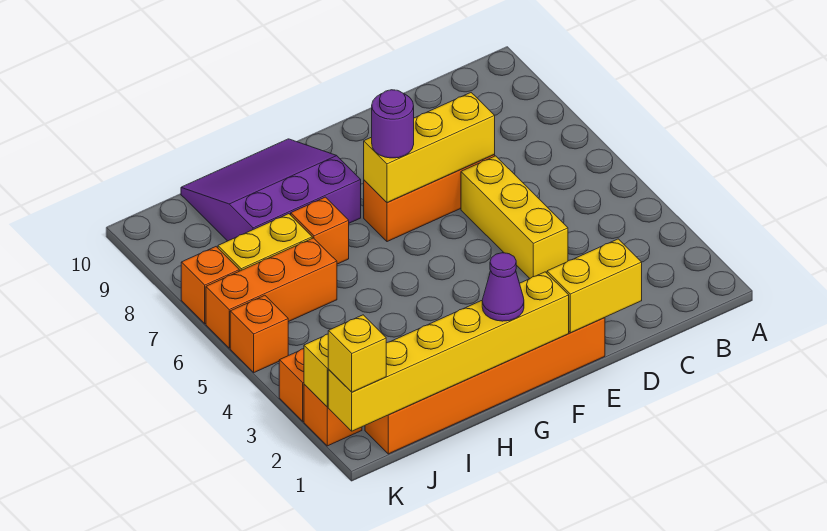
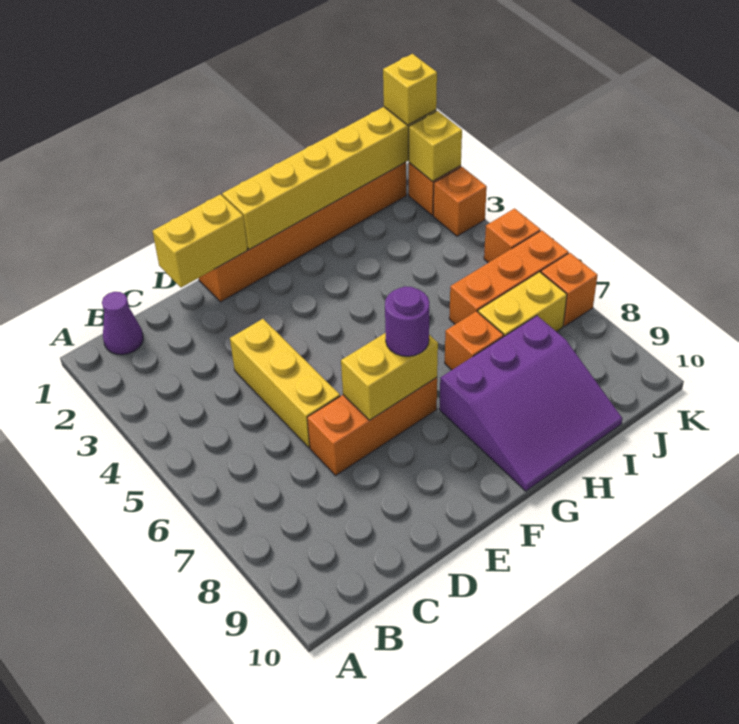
yellow 1x3 brick [364,93,495,202] -> yellow 1x2 brick [341,333,438,420]
purple 1x1 cone [482,253,524,321] -> purple 1x1 cone moved to [102,292,143,355]

